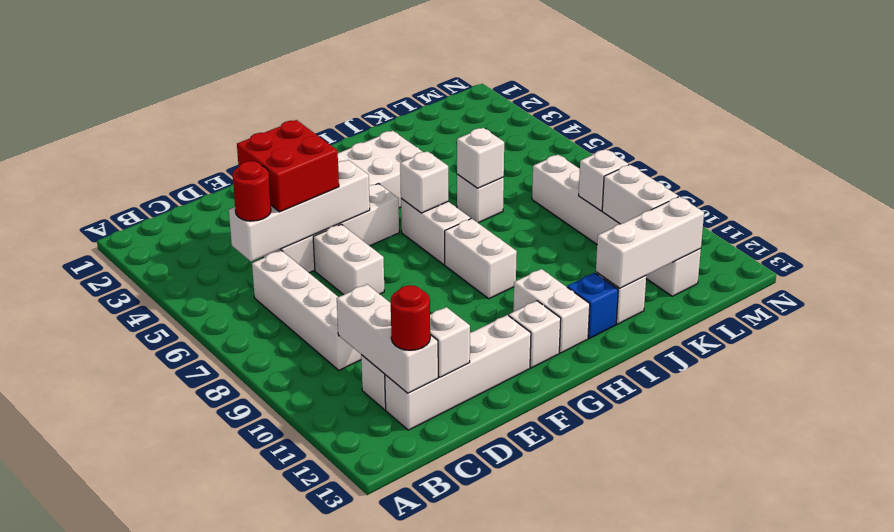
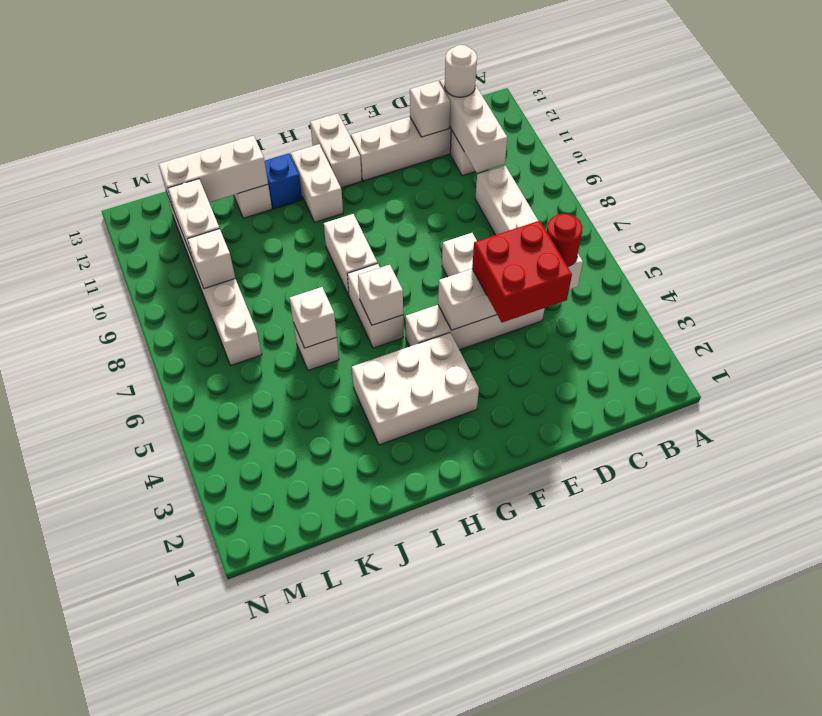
red 1x1 round brick [391,285,430,350] -> white 1x1 round brick [445,45,477,97]
white 1x1 brick [509,301,561,368] -> white 1x2 brick [310,113,362,188]

